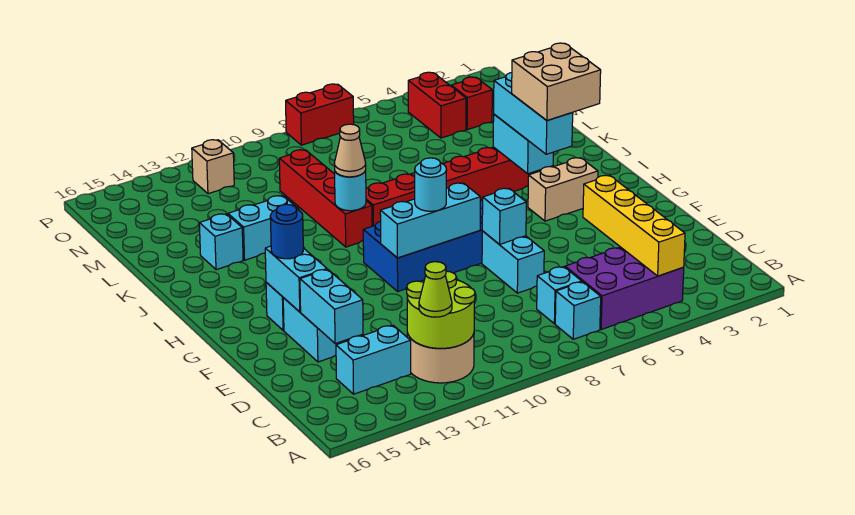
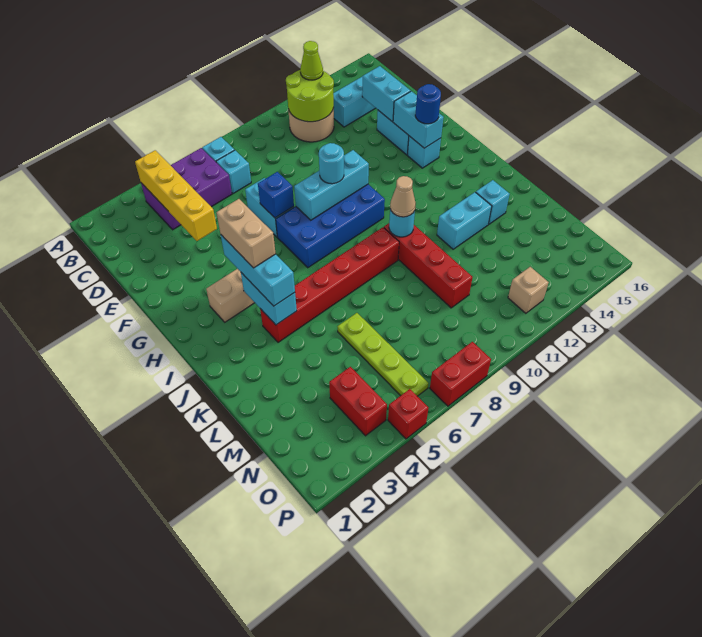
cyan 1x1 brick [482,188,526,245] -> blue 1x1 brick [258,172,294,218]
tan 2x2 brick [512,43,601,121] -> tan 1x2 brick [217,199,276,268]
none -> lime 1x4 plate [337,313,429,396]
red 1x1 brick [451,77,492,130] -> red 1x1 brick moved to [388,389,429,439]

